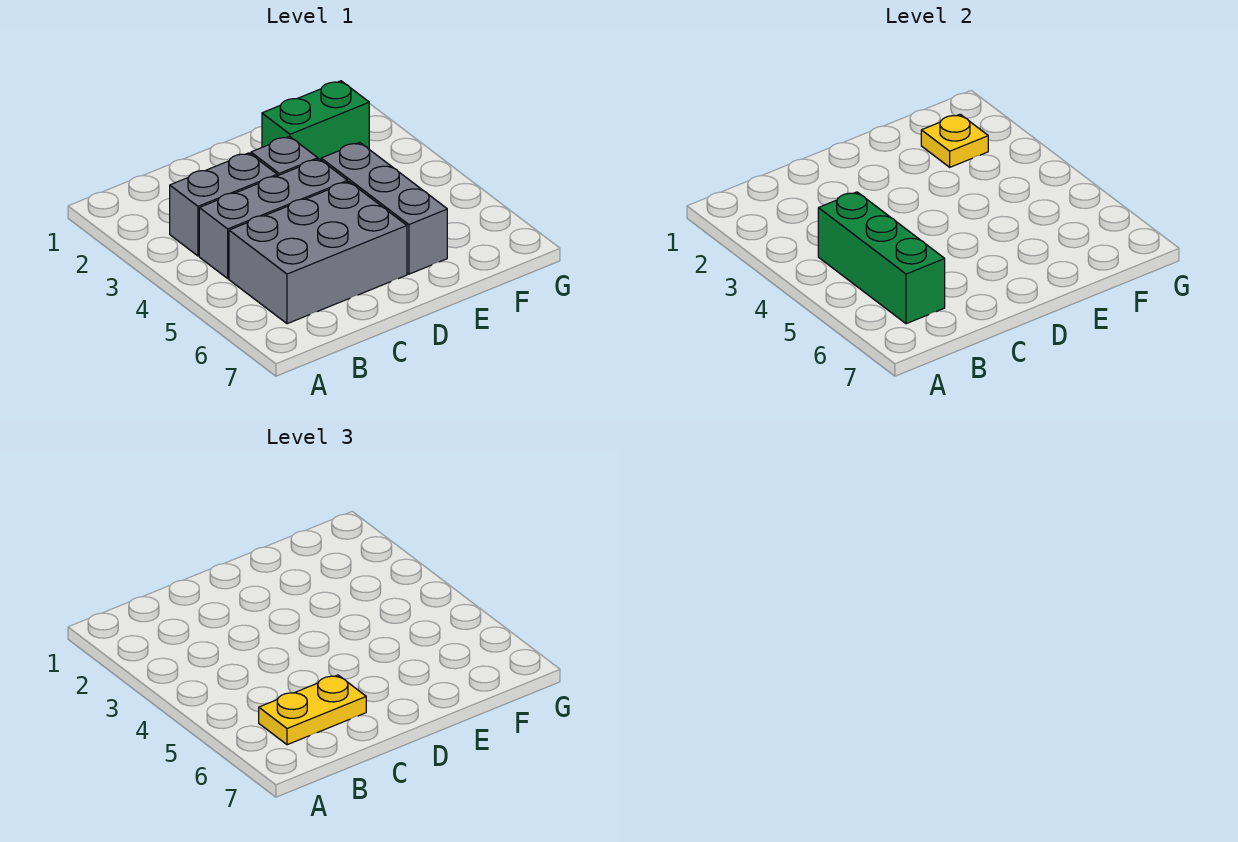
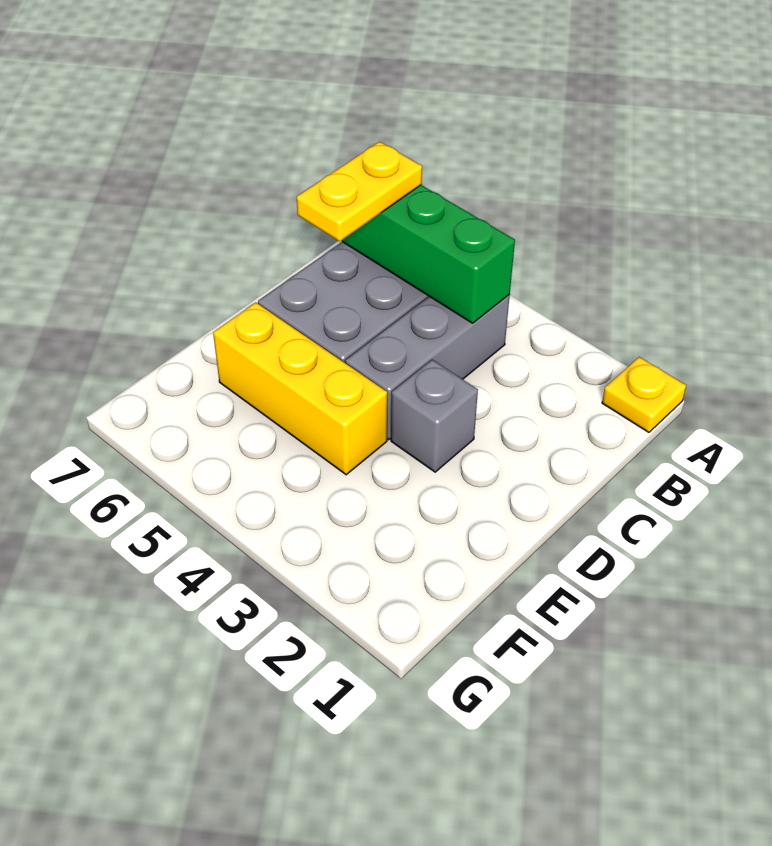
grey 1x2 brick [170,153,277,256] -> none
green 1x2 brick [262,81,369,160] -> none
grey 1x3 brick [321,142,447,274] -> yellow 1x3 brick [213,302,387,475]
yellow 1x1 plate [921,114,988,167] -> yellow 1x1 plate moved to [602,357,686,432]

